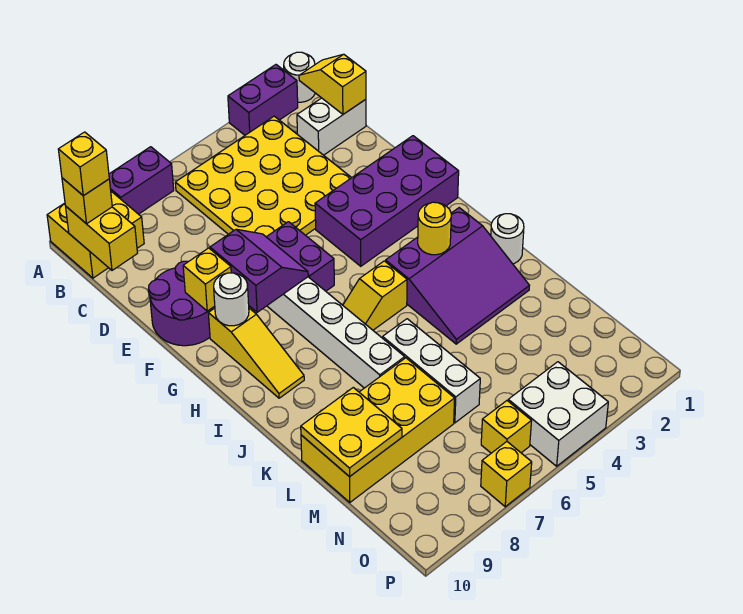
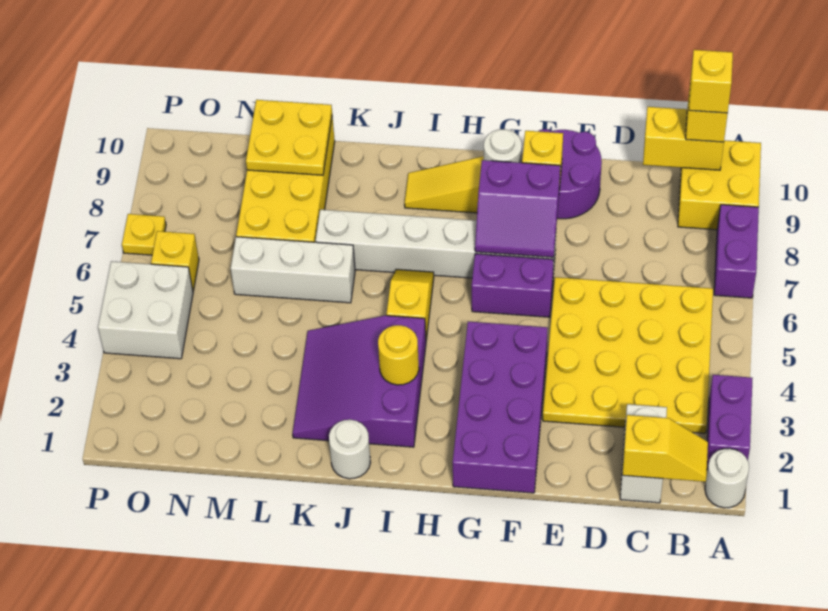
yellow 1x1 brick [481,442,532,507] -> yellow 1x1 plate [122,214,166,255]

